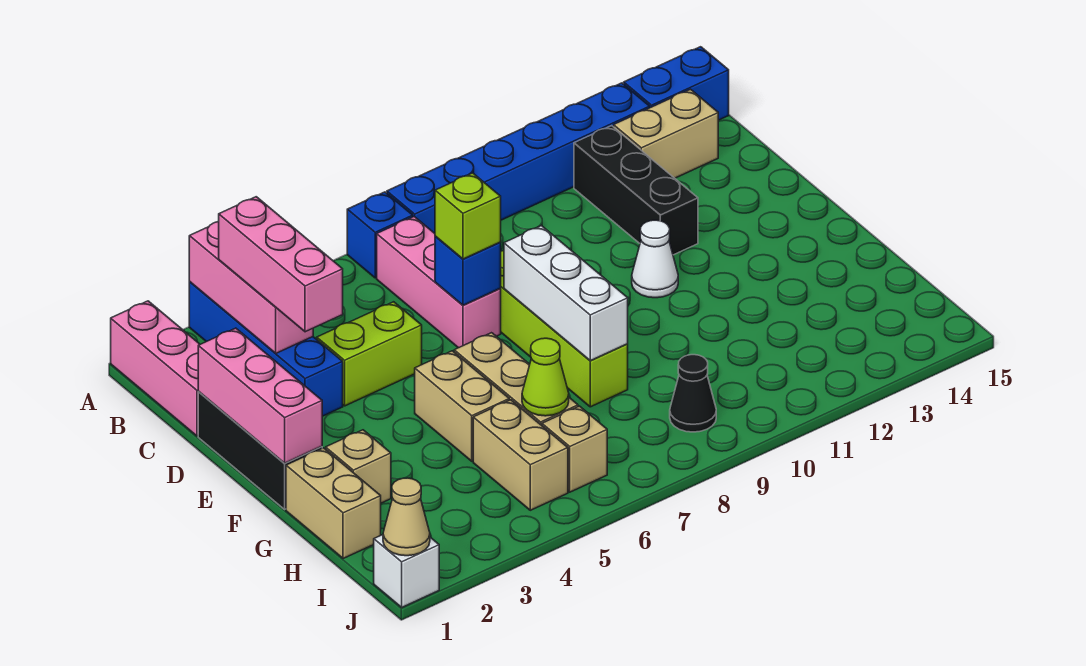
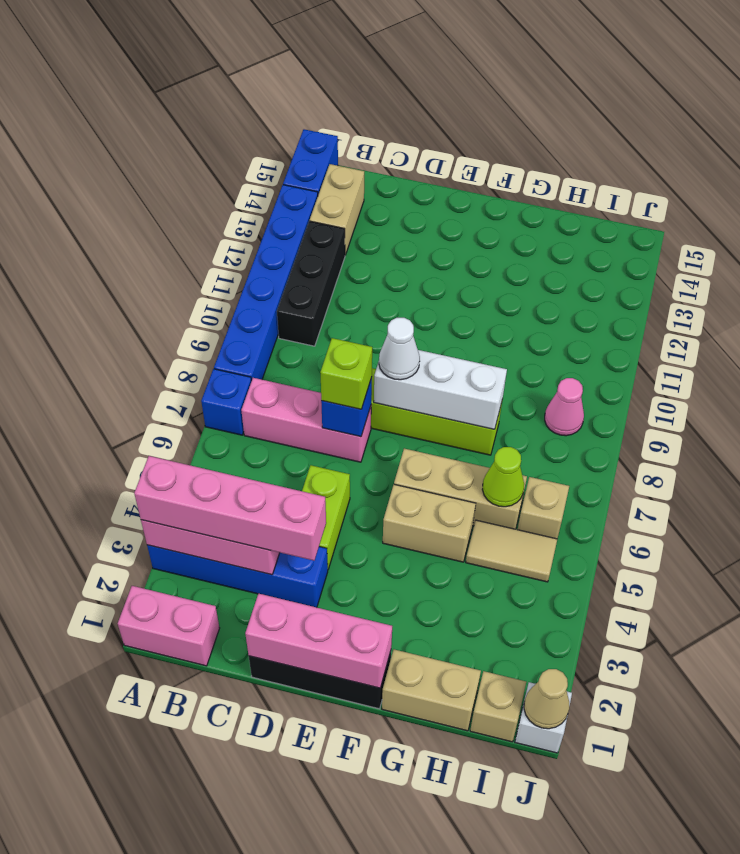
pink 1x3 brick [111,301,200,436] -> pink 1x2 brick [118,586,220,666]
pink 1x3 brick [219,197,343,332] -> pink 1x4 brick [134,456,326,561]
black 1x3 brick [574,126,698,255] -> black 1x3 brick turned to [277,221,345,346]
white 1x1 cone [632,220,678,298] -> white 1x1 cone moved to [379,318,420,380]
tan 1x1 brick [326,430,391,503] -> tan 1x1 brick moved to [470,671,526,742]
tan 1x2 brick [473,400,568,510] -> tan 1x2 tile [466,520,557,582]
black 1x1 cone [670,355,716,432] -> pink 1x1 cone [545,378,584,436]

